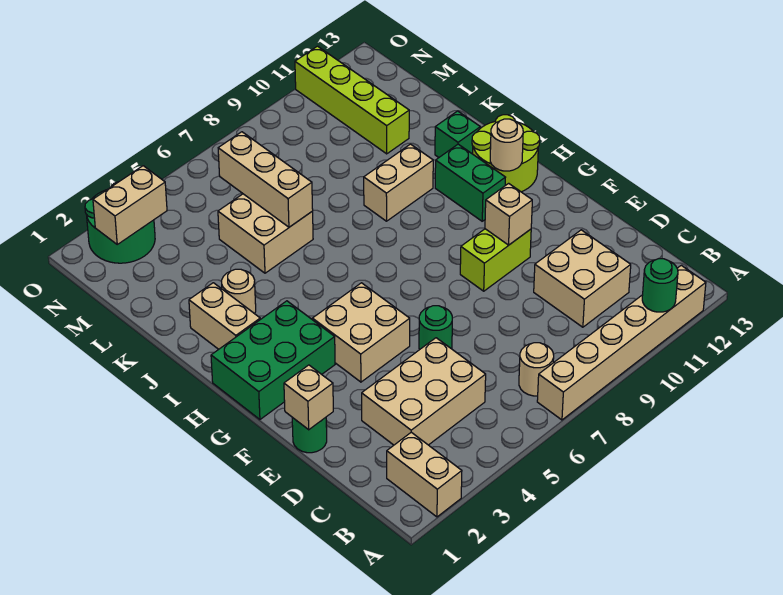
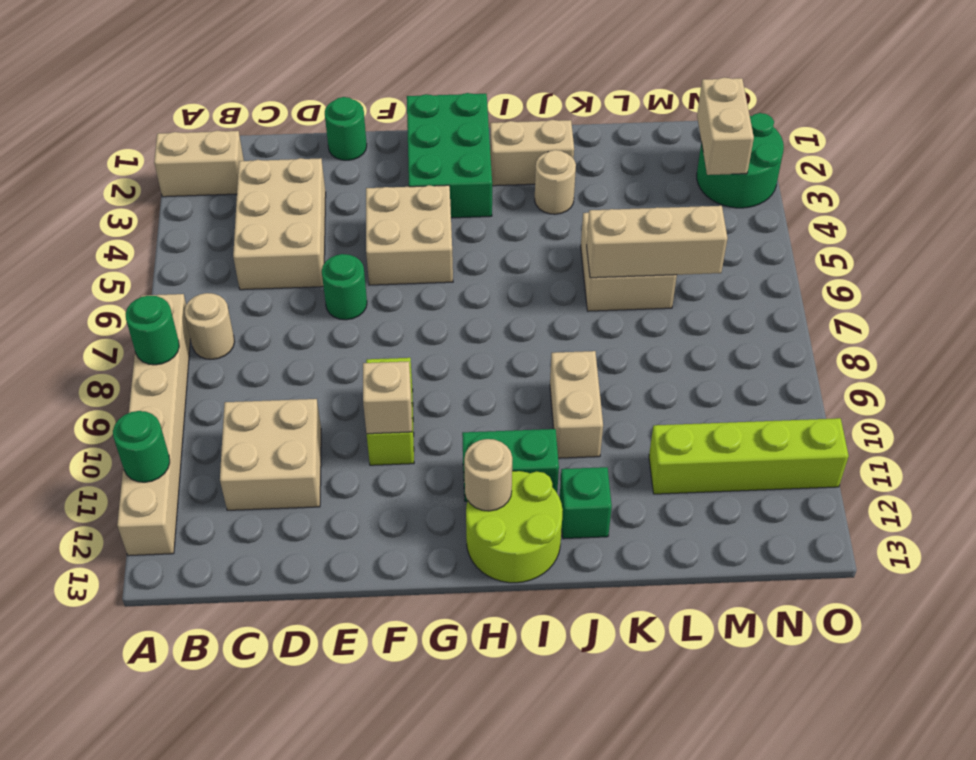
none -> green 1x1 round brick [126,296,179,365]
tan 1x1 brick [284,365,333,430] -> none

